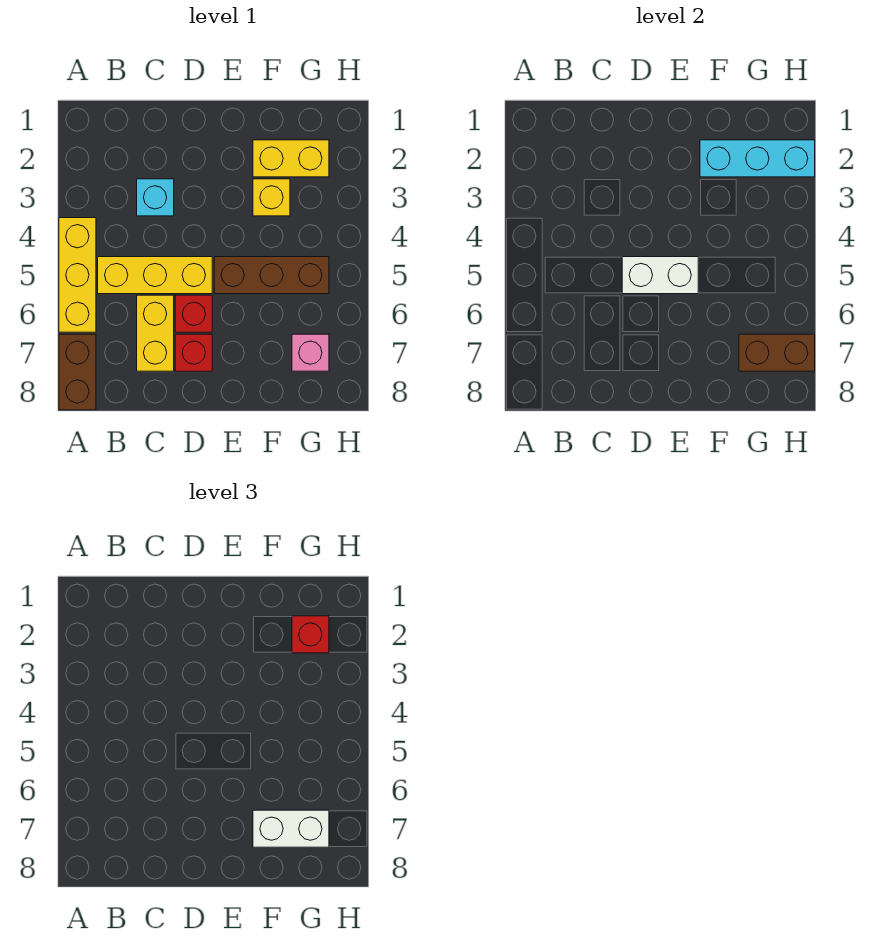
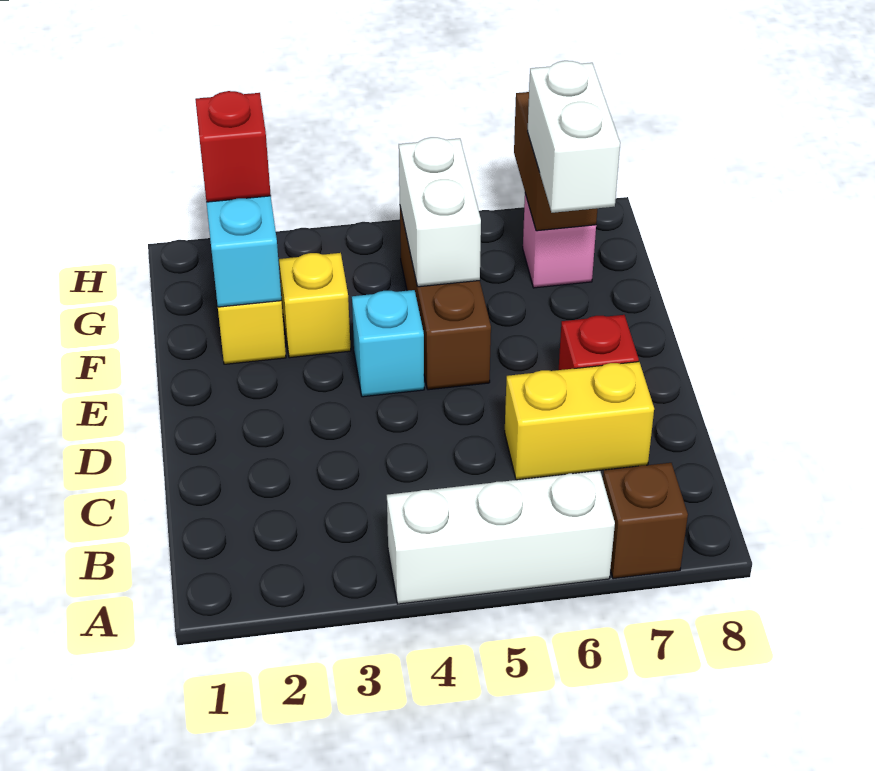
yellow 1x3 brick [59,218,96,332] -> white 1x3 brick [387,471,615,604]
brown 1x2 brick [59,334,96,410] -> brown 1x1 brick [603,463,688,579]
yellow 1x3 brick [98,257,212,294] -> none
cyan 1x1 brick [137,179,174,216] -> cyan 1x1 brick moved to [352,290,424,397]
white 1x2 brick [622,257,698,294] -> white 1x2 brick moved to [399,137,481,287]
red 1x1 brick [175,295,212,332] -> none

